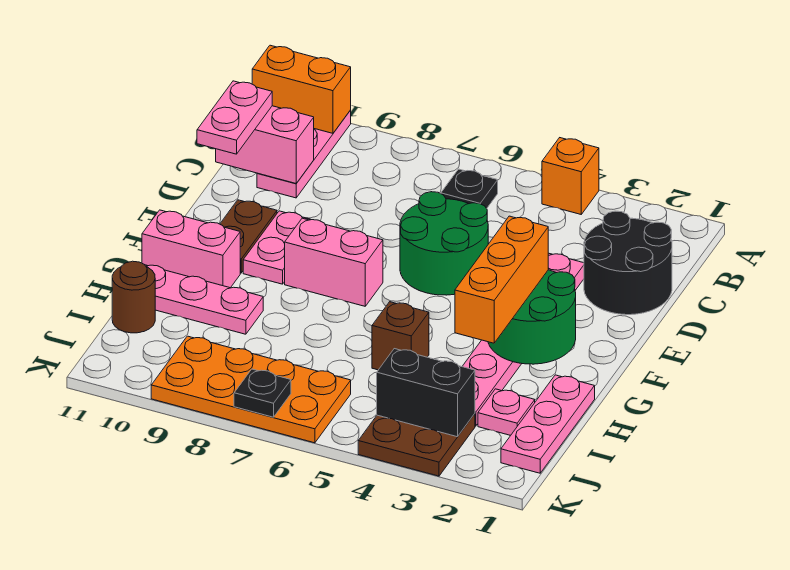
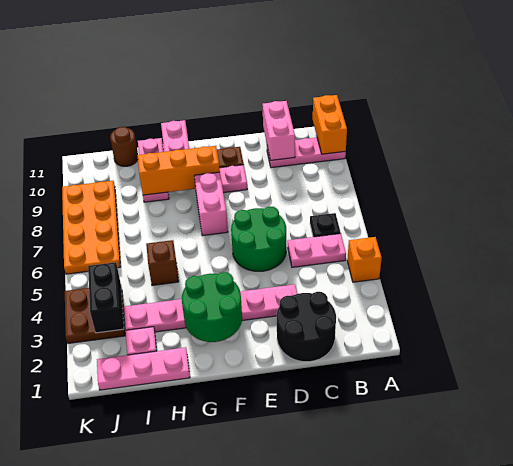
pink 1x2 plate [197,81,272,154] -> pink 1x2 plate moved to [287,234,346,267]
orange 1x3 brick [455,216,548,343] -> orange 1x3 brick moved to [137,146,220,195]
black 1x1 plate [234,369,291,417] -> none

